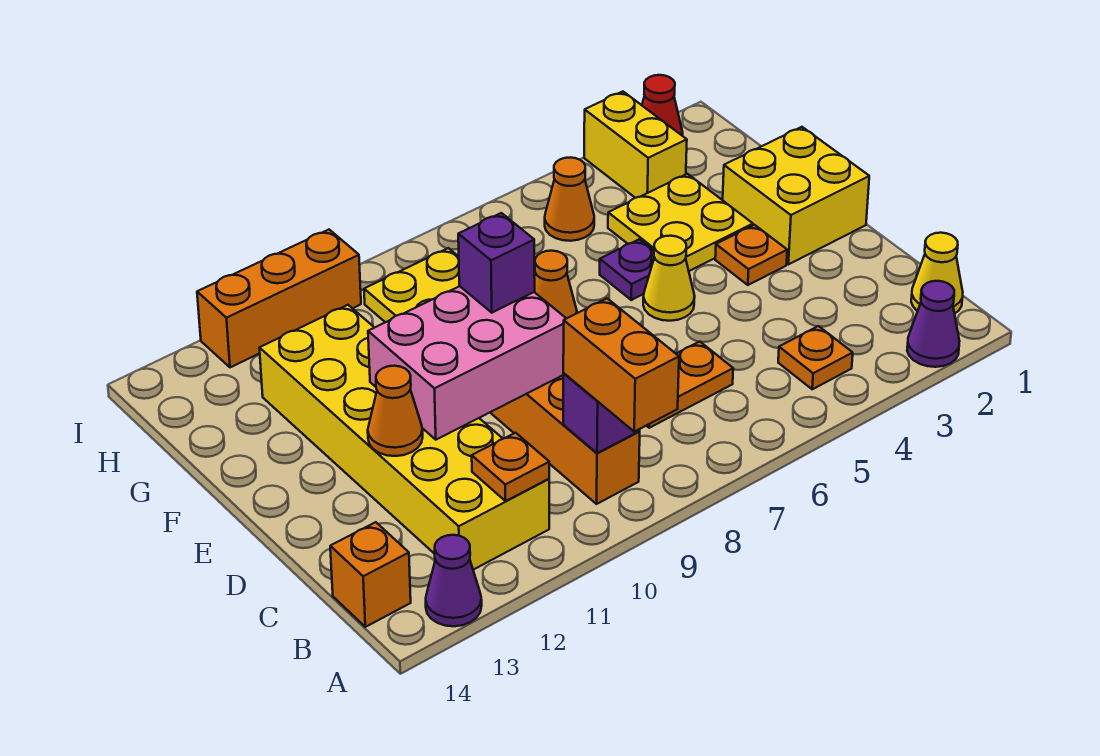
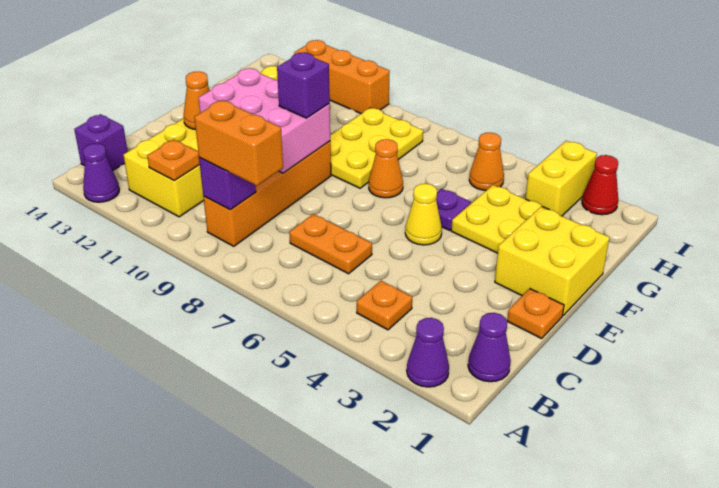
orange 1x2 brick [563,299,679,432] -> orange 1x2 brick turned to [194,100,283,186]
yellow 1x1 cone [911,233,963,314] -> purple 1x1 cone [468,313,511,382]
orange 1x1 brick [330,522,411,627] -> purple 1x1 brick [74,114,128,170]
orange 1x1 plate [715,225,787,285] -> orange 1x1 plate moved to [507,289,564,339]

